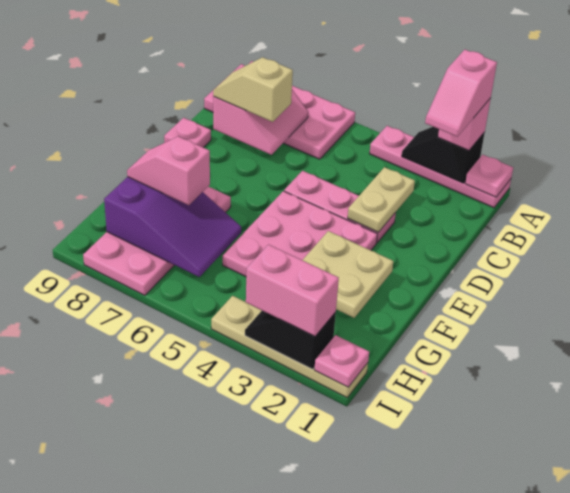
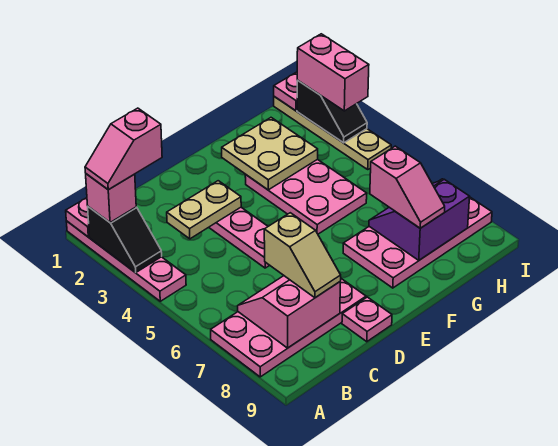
pink 1x2 slope [425,50,497,137] -> pink 1x2 slope turned to [85,108,162,190]
pink 2x4 plate [204,64,355,159] -> pink 2x4 plate turned to [211,279,366,377]
pink 3x3 plate [223,191,377,277] -> pink 2x3 plate [245,159,367,234]
purple 2x3 slope [104,177,241,277] -> purple 2x2 slope [369,179,470,260]

